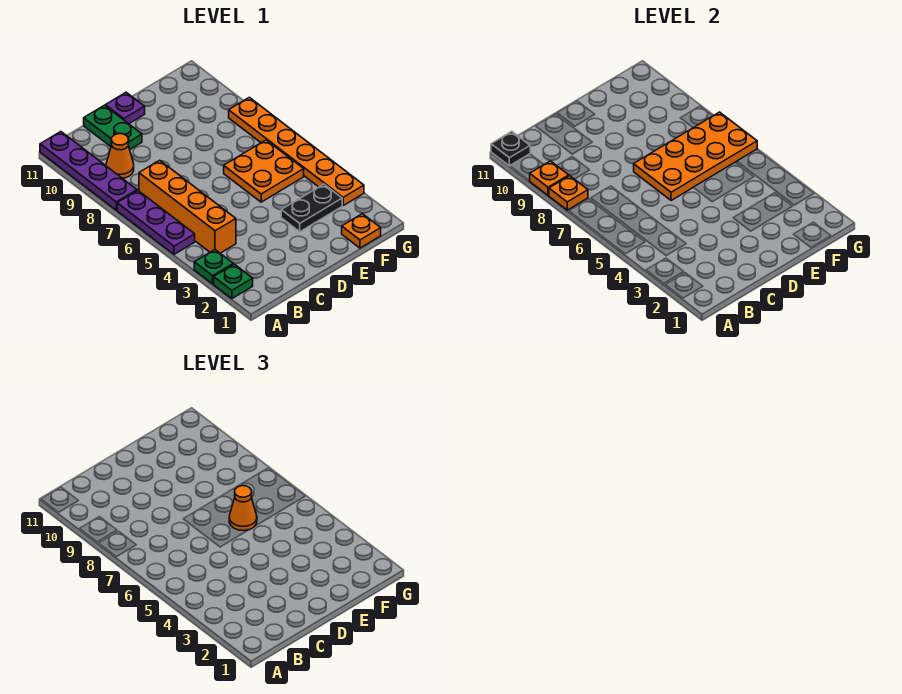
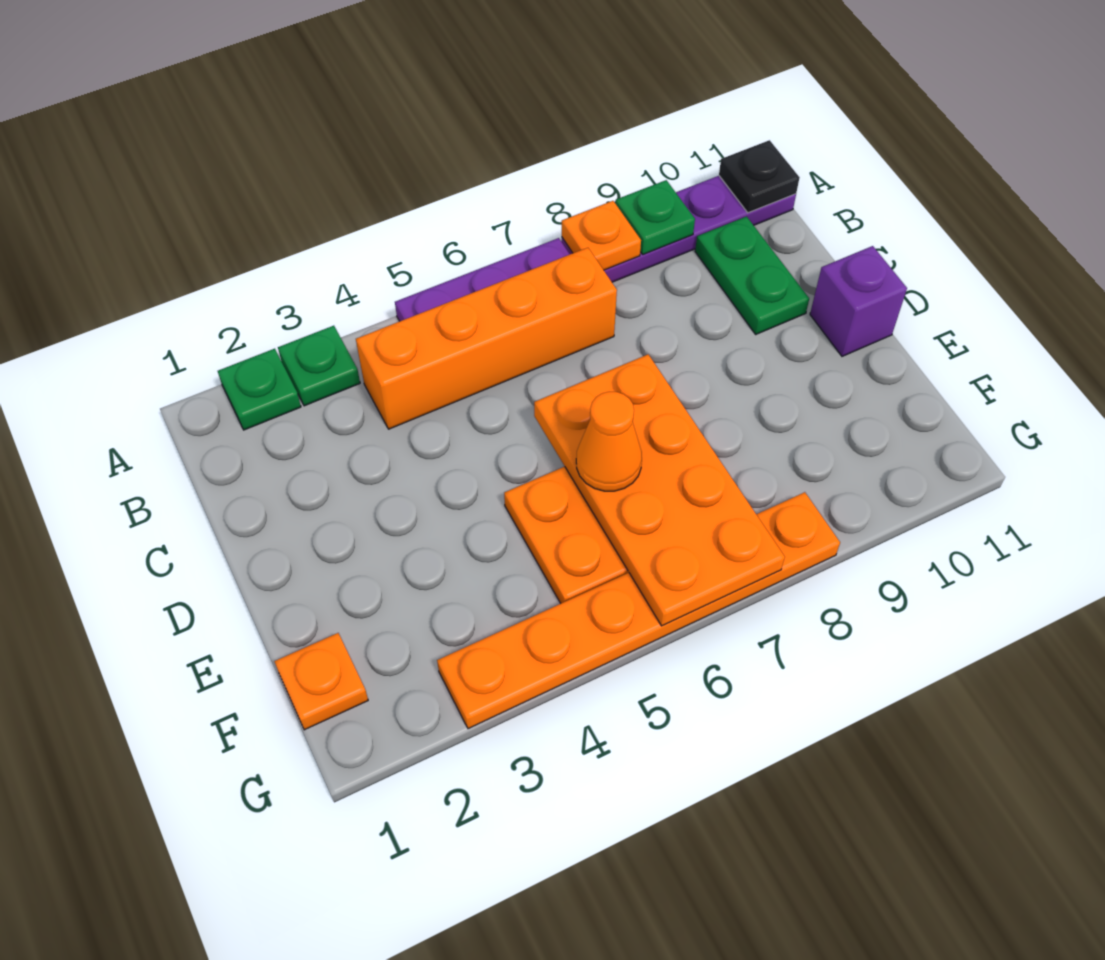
orange 1x1 plate [530,161,569,195] -> green 1x1 plate [616,180,695,254]
orange 1x1 cone [106,134,134,178] -> none
green 1x2 plate [84,105,142,149] -> green 1x2 plate turned to [695,217,809,334]
purple 1x1 plate [105,92,145,124] -> purple 1x1 brick [810,246,907,356]
black 1x2 plate [281,184,342,232] -> none

